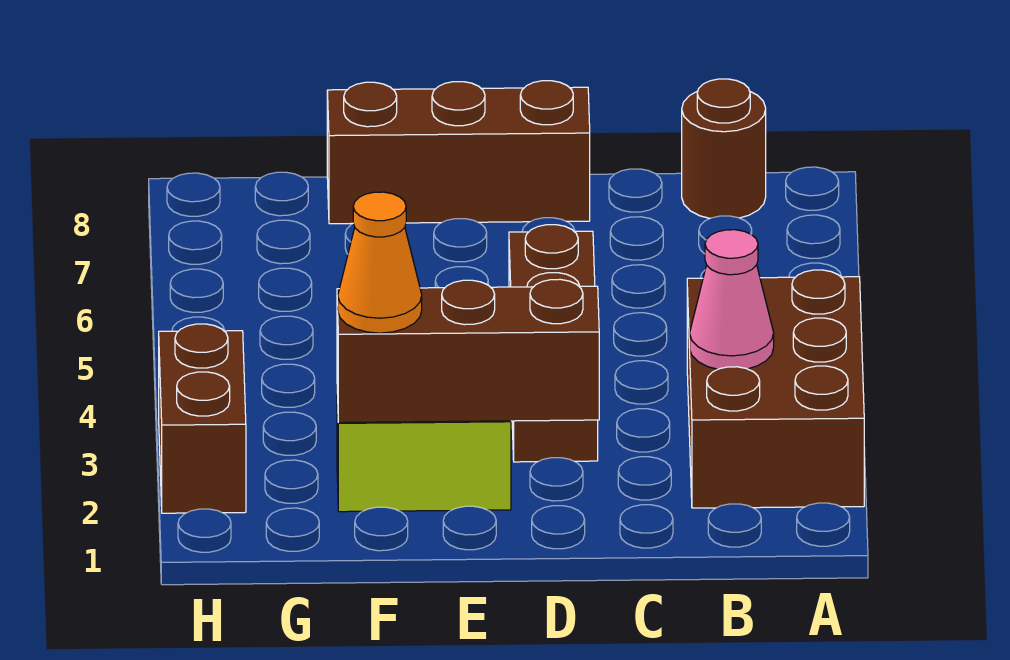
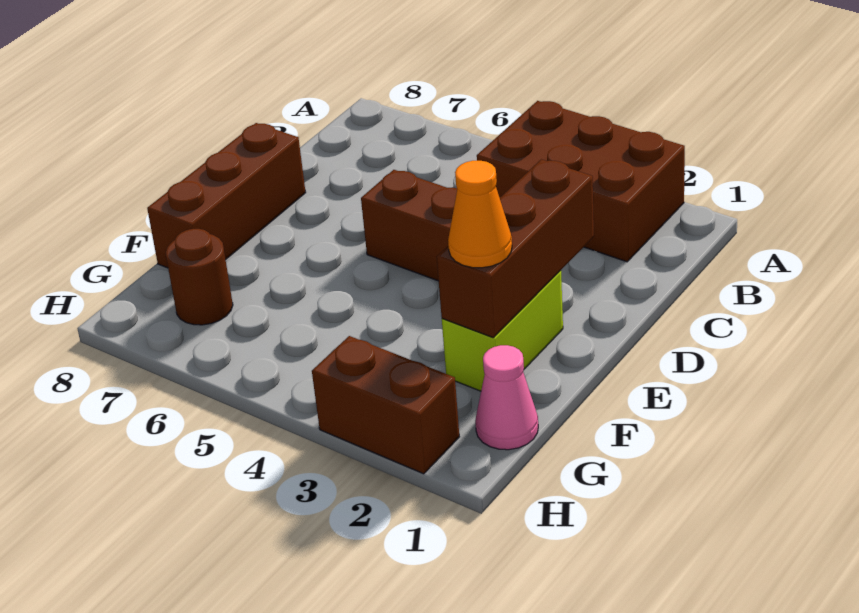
pink 1x1 cone [690,230,774,369] -> pink 1x1 cone moved to [475,345,538,450]
brown 1x1 round brick [682,79,766,218] -> brown 1x1 round brick moved to [166,229,233,325]

